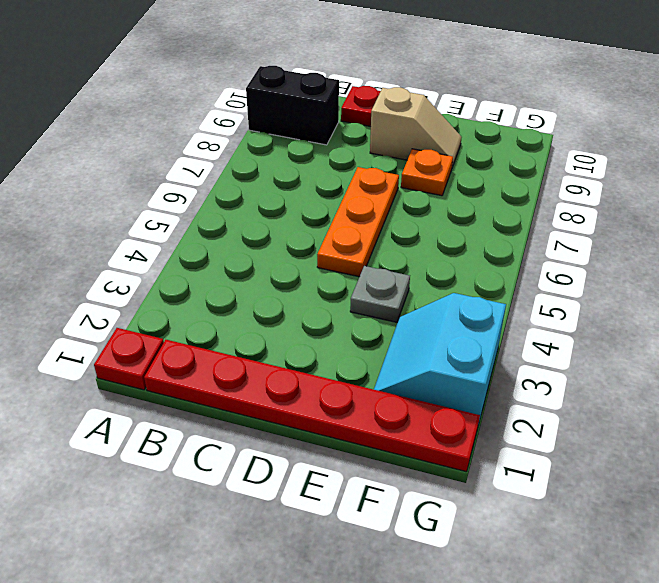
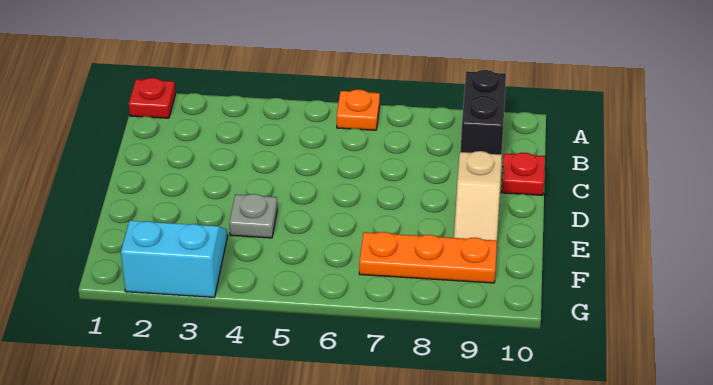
red 1x6 plate [144,340,480,471] -> none
orange 1x3 plate [317,167,399,277] -> orange 1x3 plate moved to [359,232,497,283]
orange 1x1 plate [401,149,453,196] -> orange 1x1 plate moved to [337,89,380,130]

